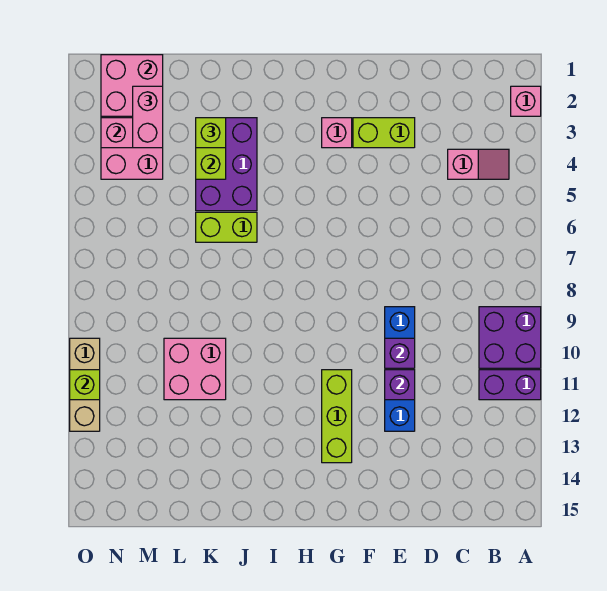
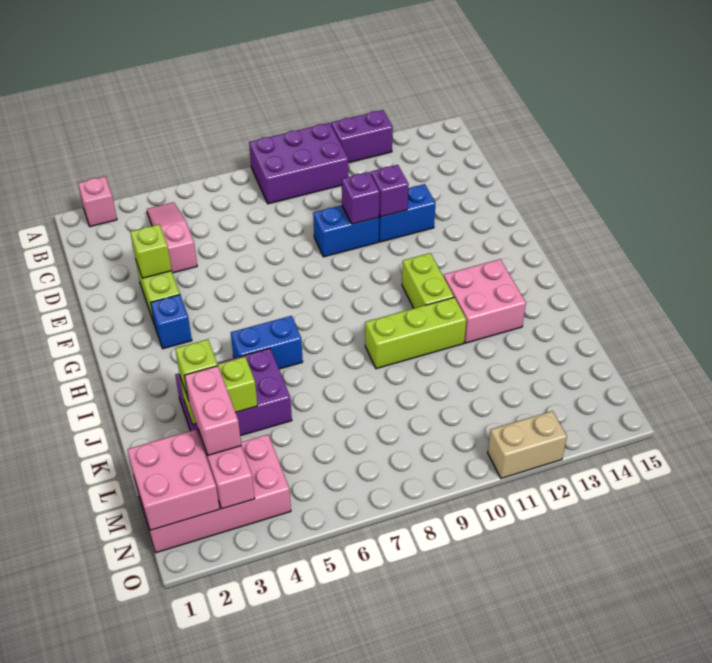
purple 2x2 brick [479,307,541,368] -> purple 2x3 brick [249,123,348,204]
purple 1x2 brick [479,370,541,400] -> purple 1x2 brick turned to [331,110,393,163]
pink 1x2 slope [448,149,509,179] -> pink 1x3 slope [147,202,197,273]
pink 1x1 brick [322,118,352,148] -> blue 1x1 brick [151,295,192,349]
lime 1x3 brick [322,370,352,463] -> lime 1x3 brick moved to [365,297,466,369]
none -> blue 1x2 brick [231,316,303,369]
lime 1x2 brick [196,212,257,242] -> lime 1x2 brick moved to [402,253,454,308]
pink 2x2 brick [164,338,226,400] -> pink 2x2 brick moved to [444,259,526,343]
pink 1x2 brick [133,86,163,148] -> pink 1x2 brick turned to [184,366,241,455]
tan 1x3 brick [70,338,100,431] -> tan 1x2 brick [488,411,567,478]
lime 1x1 brick [70,370,100,400] -> lime 1x1 brick moved to [130,224,172,278]

